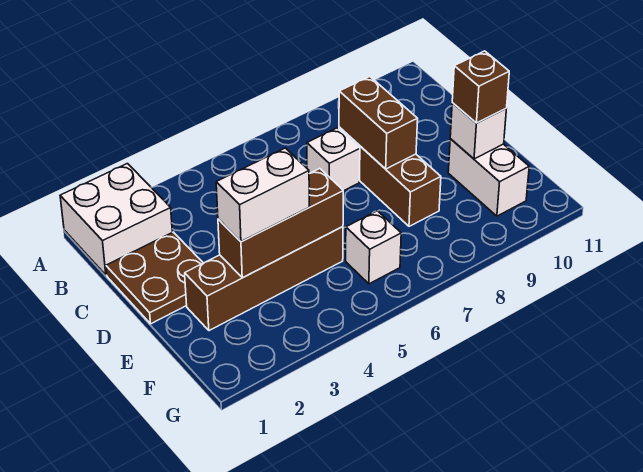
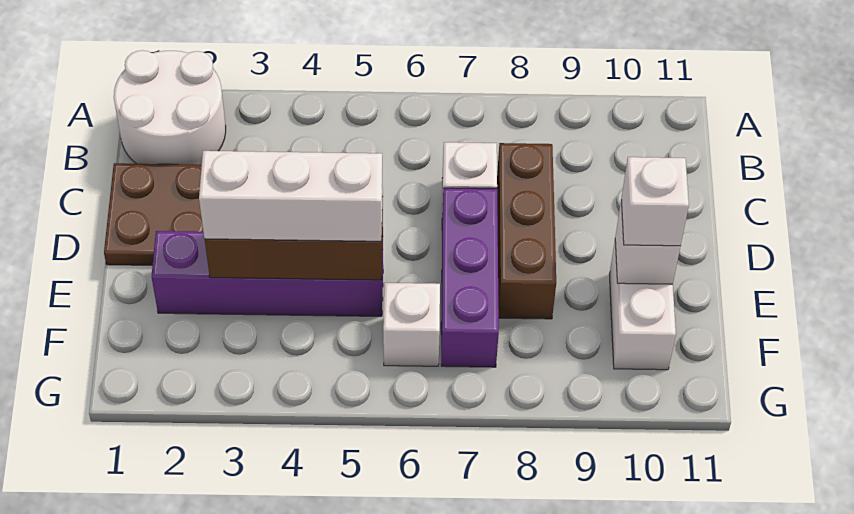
white 2x2 brick [60,164,172,275] -> white 2x2 round brick [114,50,226,165]
brown 1x2 brick [339,77,418,169] -> none
none -> purple 1x3 brick [441,188,499,367]
brown 1x4 brick [185,227,343,331] -> purple 1x4 brick [152,231,383,316]
white 1x2 brick [216,148,309,241] -> white 1x3 brick [199,151,383,241]
brown 1x1 brick [452,51,509,123] -> white 1x1 brick [621,157,689,246]

